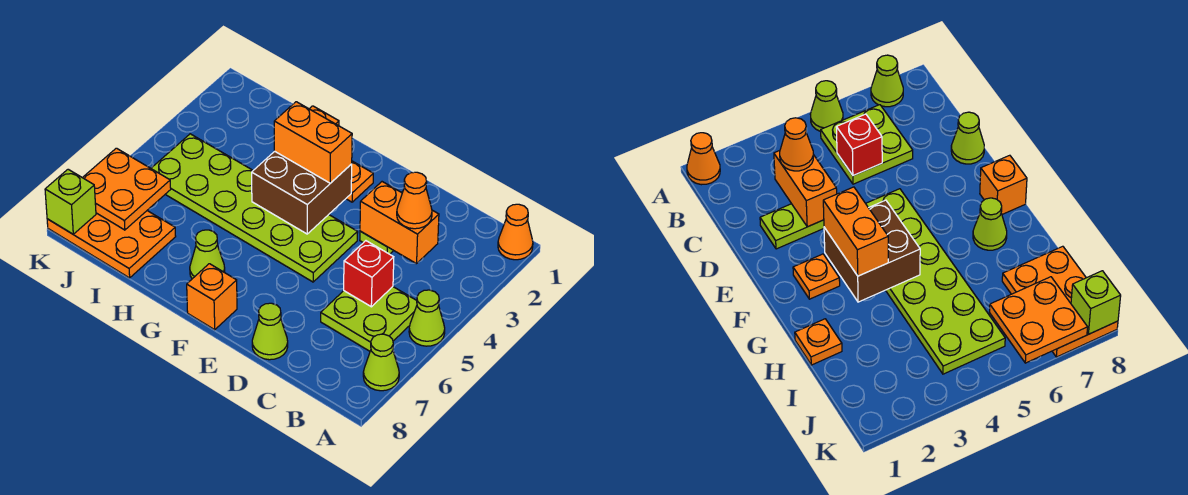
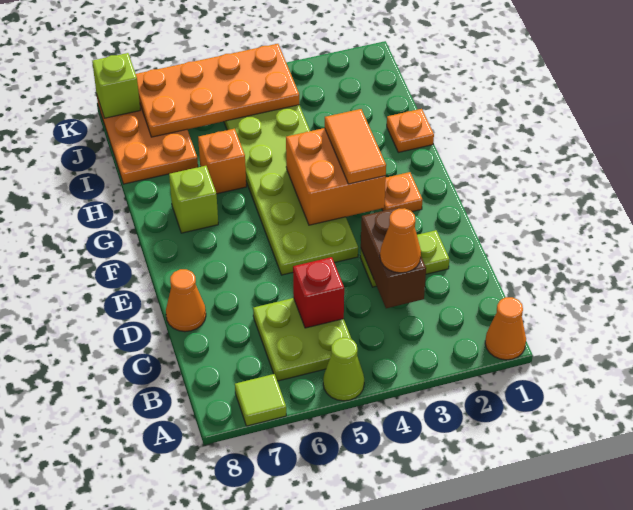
lime 1x1 cone [363,334,399,391] -> lime 1x1 tile [235,374,286,426]
orange 1x2 brick [360,182,439,264] -> brown 1x2 brick [361,207,426,308]
lime 1x1 cone [252,303,288,360] -> orange 1x1 cone [166,269,206,332]
brown 2x2 brick [252,151,352,234] -> orange 2x2 brick [286,128,386,225]
orange 1x2 brick [274,102,352,183] -> orange 1x2 tile [325,109,386,184]
orange 1x1 brick [187,264,237,330] -> orange 1x1 brick moved to [198,129,246,194]
lime 1x1 cone [190,230,225,279] -> lime 1x1 brick [169,166,218,233]
orange 2x2 plate [83,148,171,230] -> orange 2x4 plate [136,44,299,137]

